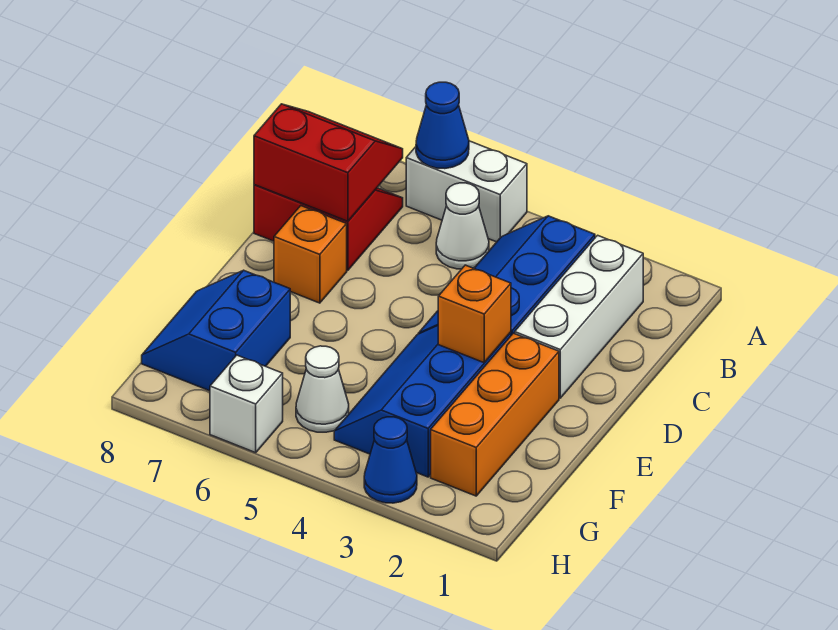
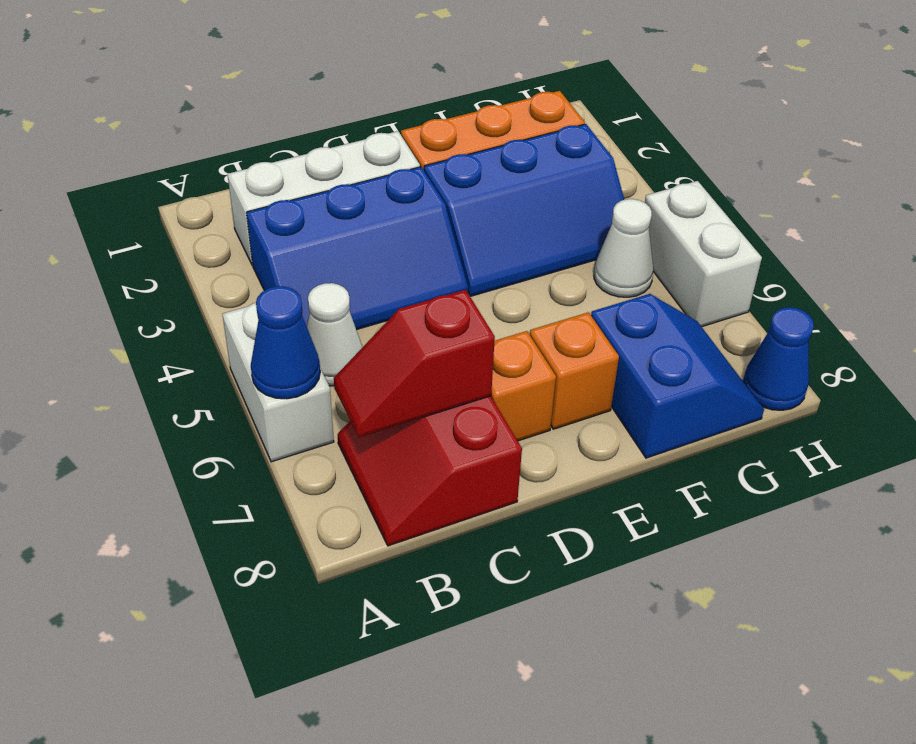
red 2x2 slope [254,104,403,221] -> red 1x2 slope [334,290,495,437]
orange 1x1 brick [438,265,511,363] -> orange 1x1 brick moved to [530,312,619,429]
blue 2x2 slope [142,270,290,391] -> blue 2x2 slope turned to [591,294,764,458]
blue 1x1 cone [364,417,417,503] -> blue 1x1 cone moved to [743,307,814,410]
white 1x1 brick [210,355,283,453] -> white 1x2 brick [645,181,762,327]

